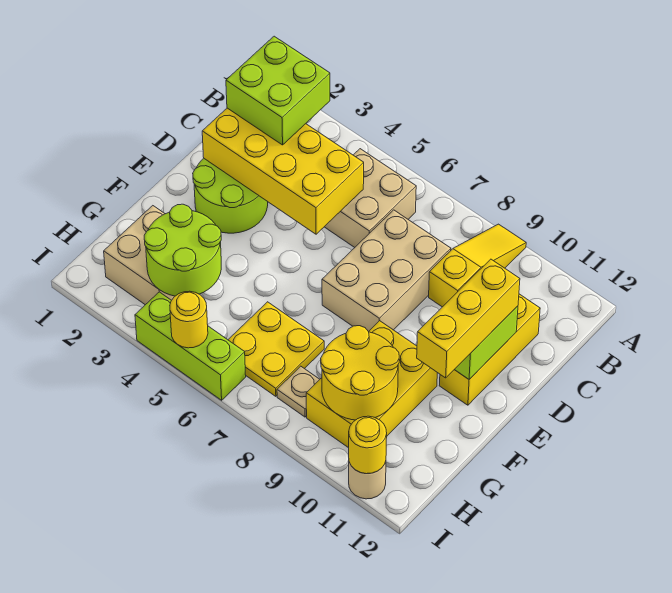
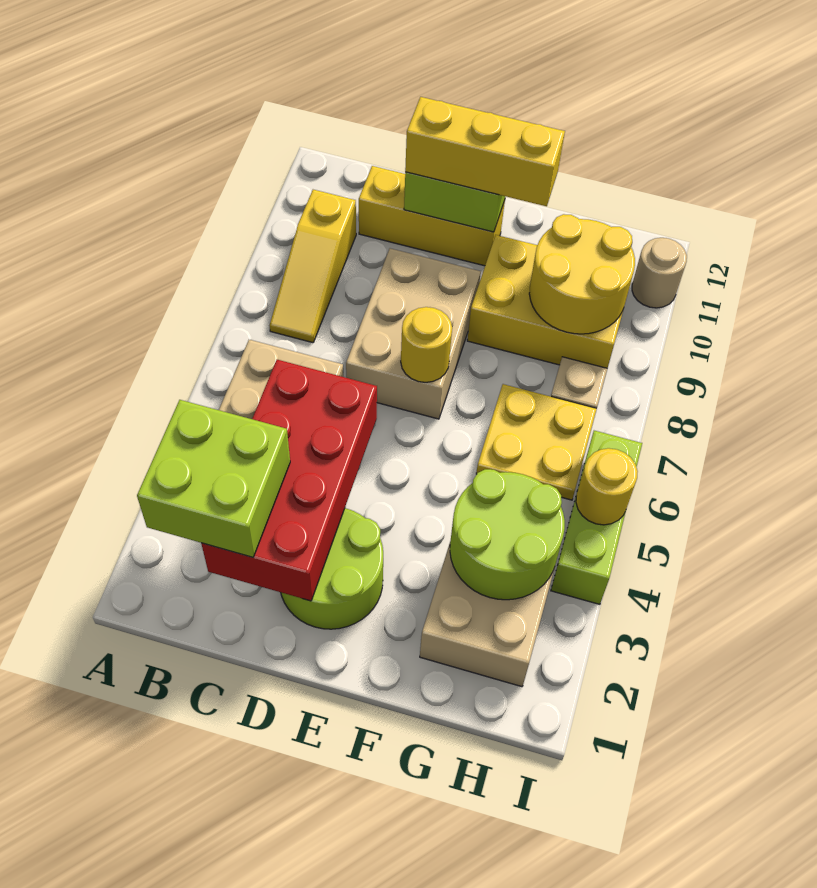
yellow 1x3 slope [429,224,526,307] -> yellow 1x3 slope turned to [270,190,356,343]
yellow 2x4 brick [202,108,364,234] -> red 2x4 brick [201,360,377,601]
tan 2x3 brick [322,210,451,332] -> tan 2x3 brick turned to [346,248,481,419]
yellow 1x1 round brick [349,416,387,474] -> yellow 1x1 round brick moved to [401,307,452,382]

